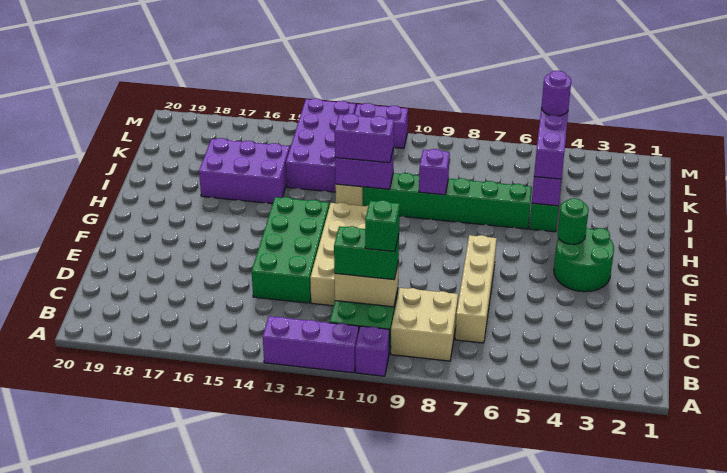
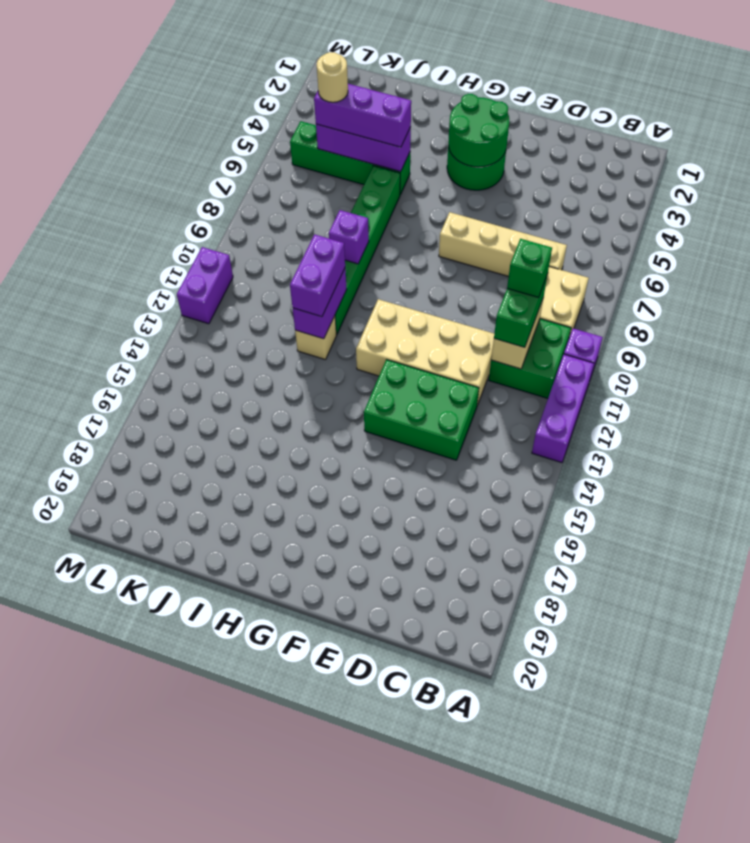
green 2x4 brick [252,197,329,303] -> green 2x3 brick [364,360,479,460]
green 1x1 round brick [558,198,589,244] -> green 2x2 round brick [448,94,509,167]
purple 2x3 brick [199,138,290,204] -> none
purple 2x4 brick [286,98,356,192] -> none
purple 1x1 round brick [541,71,571,116] -> tan 1x1 round brick [317,52,348,102]

